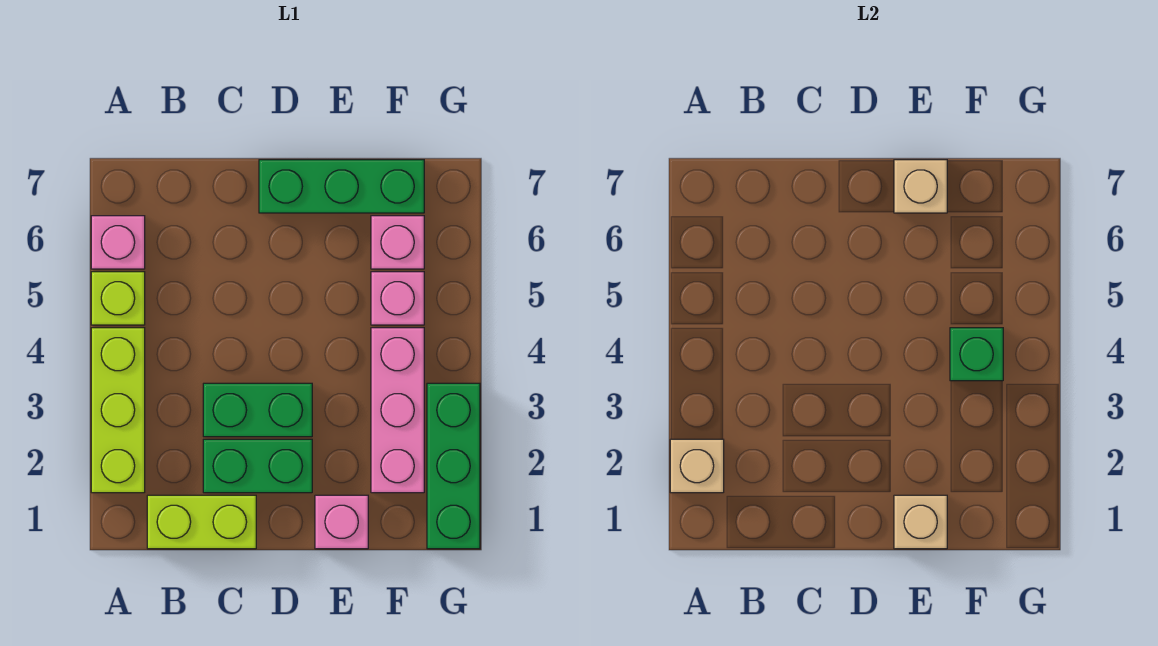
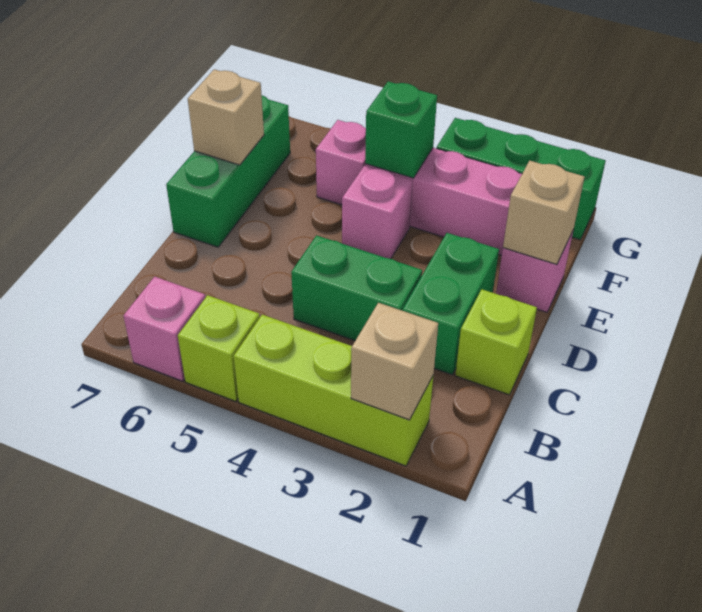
lime 1x2 brick [147,495,256,549] -> lime 1x1 brick [455,289,537,395]
green 1x2 brick [203,383,312,437] -> green 1x2 brick turned to [291,235,422,341]
pink 1x1 brick [371,216,424,269] -> pink 1x1 brick moved to [342,166,412,259]

